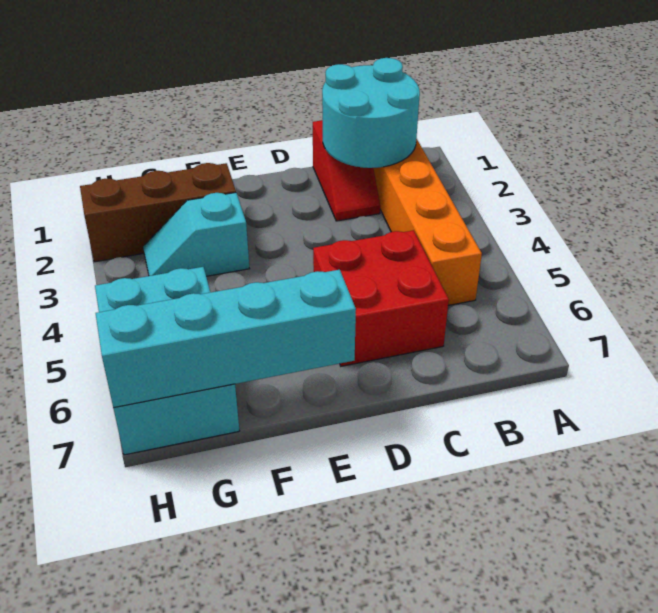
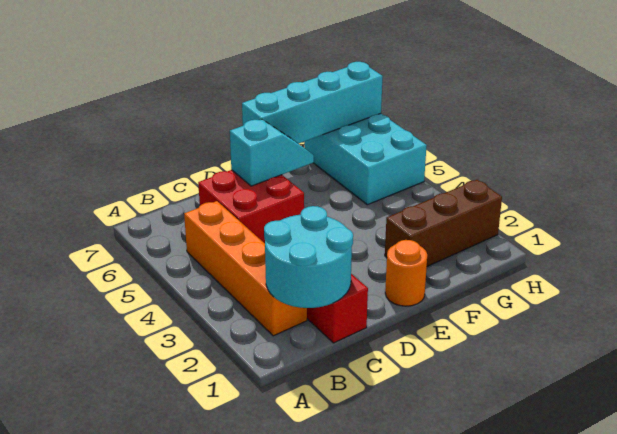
none -> orange 1x1 round brick [385,240,427,306]
cyan 1x2 slope [143,193,249,276] -> cyan 1x2 slope moved to [230,119,314,186]

